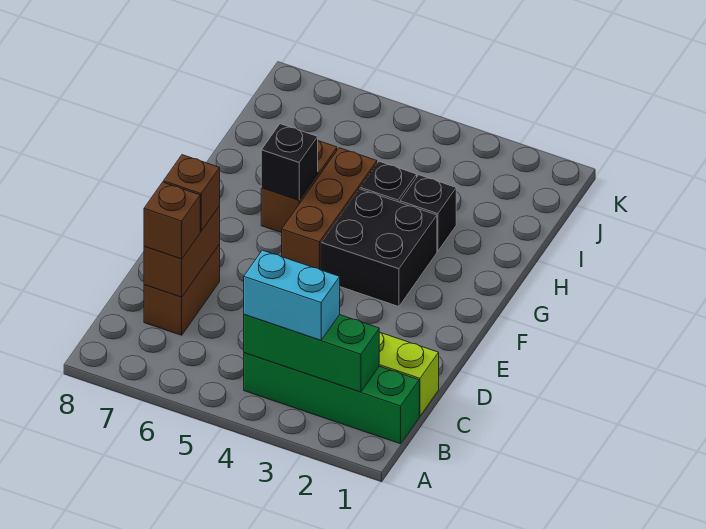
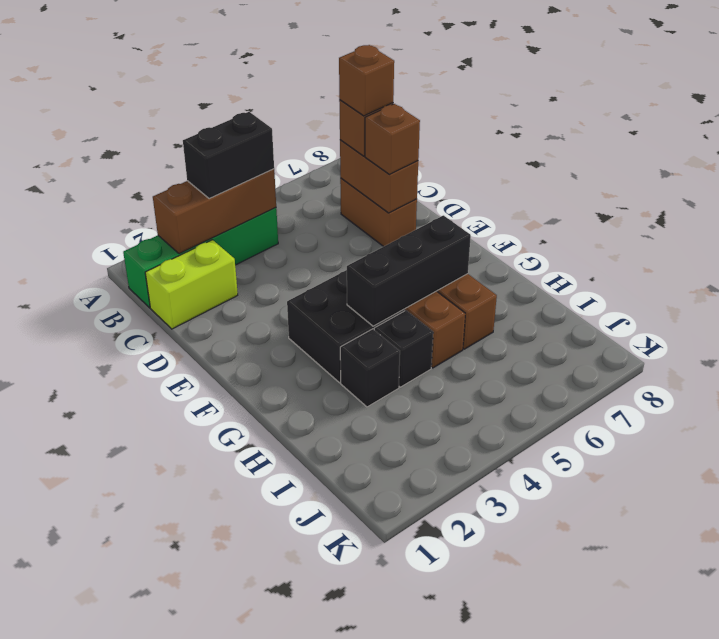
green 1x3 brick [244,314,379,392] -> brown 1x3 brick [153,169,276,254]
cyan 1x2 brick [244,250,340,340] -> black 1x2 brick [183,112,274,199]
none -> brown 1x1 brick [339,45,394,116]
black 1x1 brick [261,124,318,200] -> black 1x3 brick [347,215,471,326]

